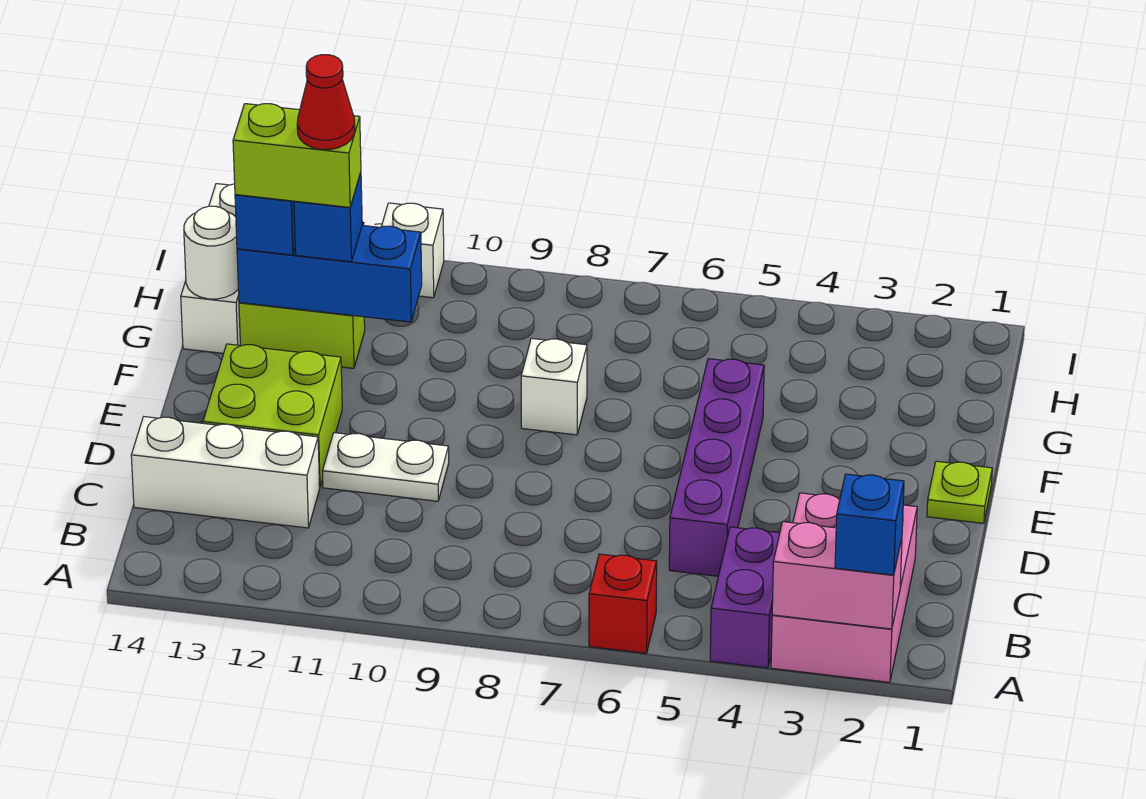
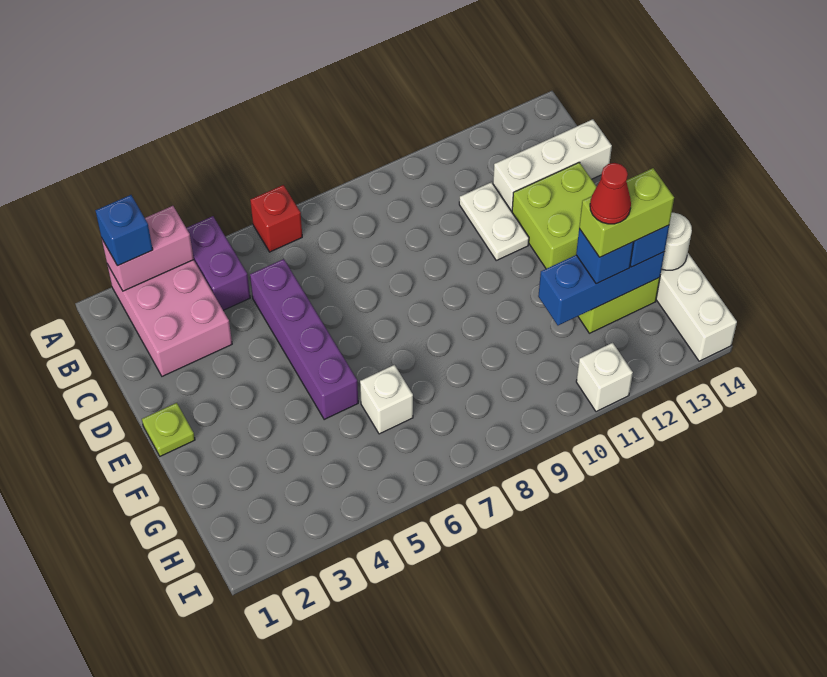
white 1x2 plate [323,433,449,501] -> white 1x2 plate turned to [459,182,529,260]
white 1x1 brick [521,338,587,435] -> white 1x1 brick moved to [360,365,413,434]

